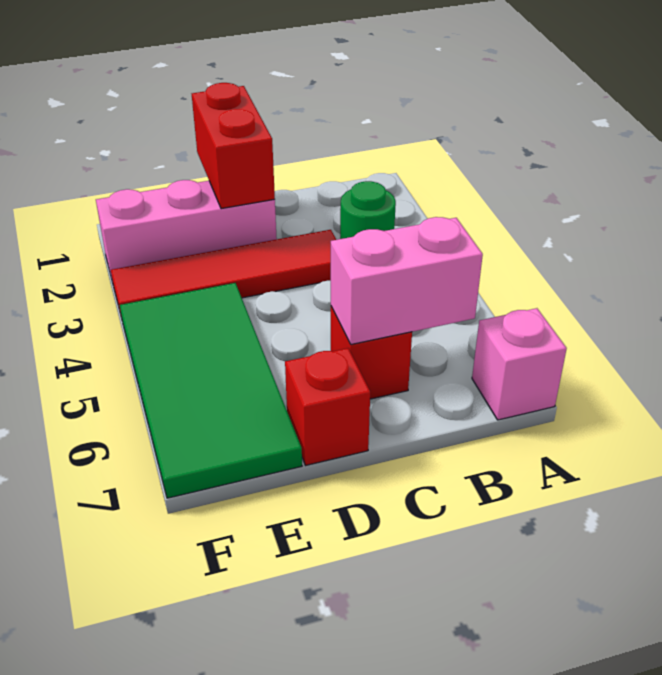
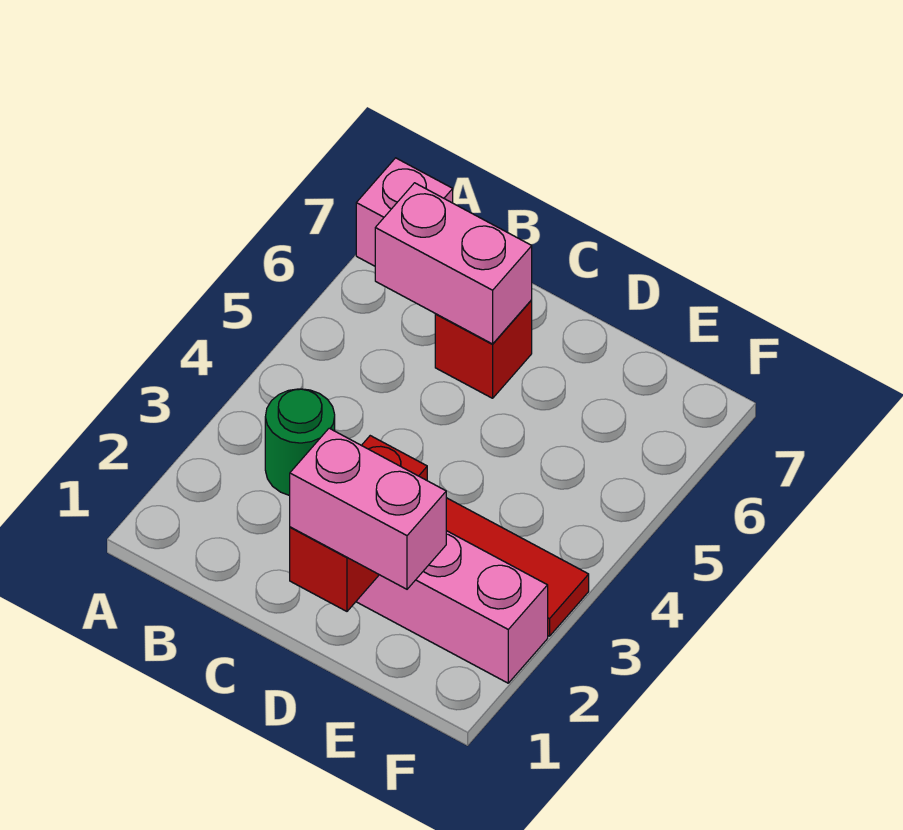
none -> pink 1x2 brick [290,428,446,589]
red 1x1 brick [285,348,370,465] -> none
green 2x4 tile [120,283,302,498] -> none

